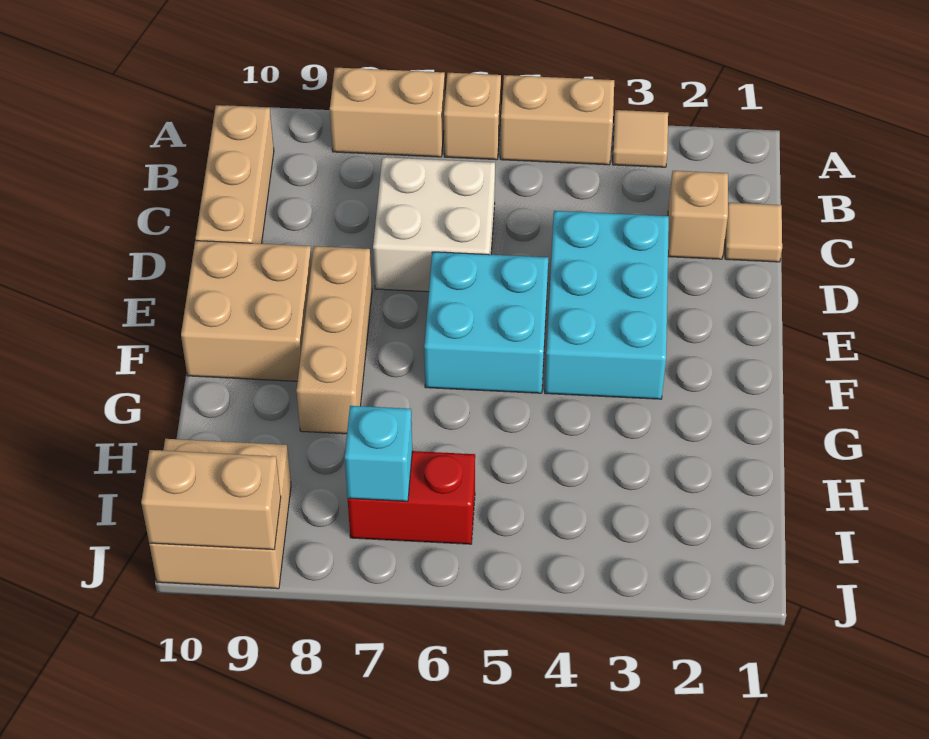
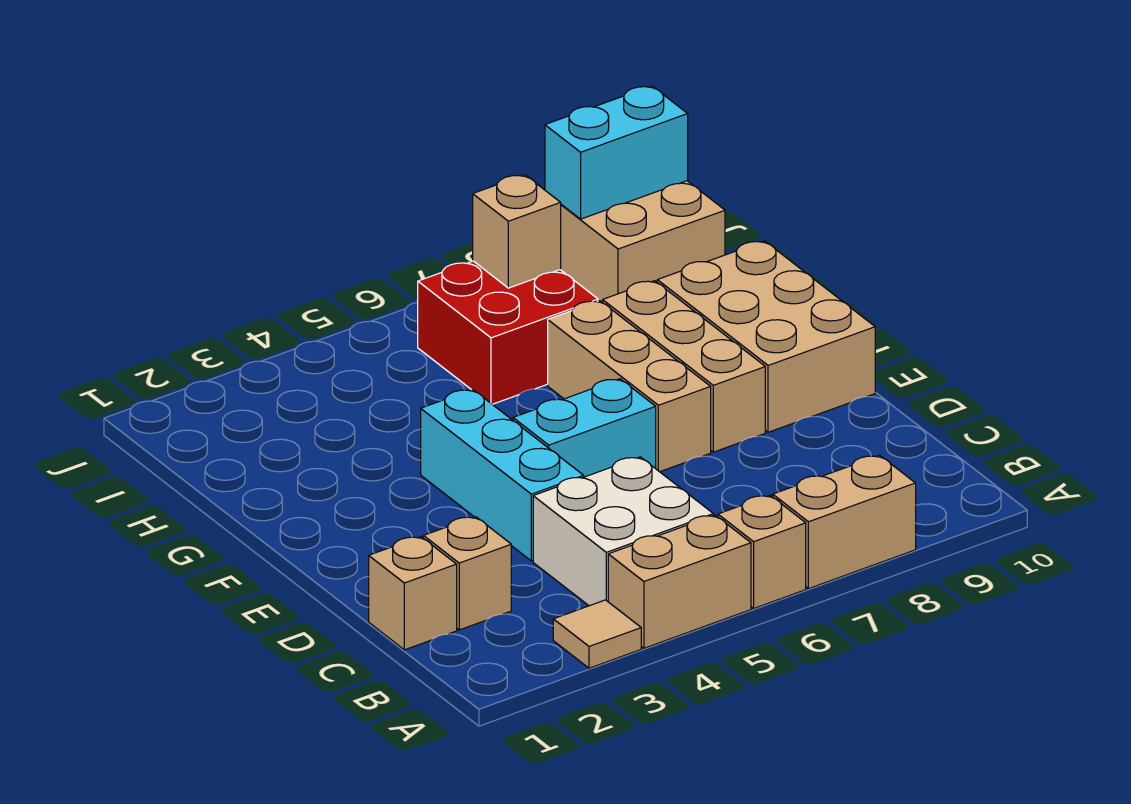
tan 1x3 brick [196,105,274,244] -> tan 1x3 brick moved to [548,301,711,472]
tan 1x1 tile [725,203,782,262] -> tan 1x1 brick [369,537,457,650]
white 2x2 brick [373,157,495,292] -> white 2x2 brick moved to [533,457,713,606]
cyan 2x3 brick [545,211,669,399] -> cyan 1x3 brick [421,389,584,561]
cyan 2x2 brick [424,252,548,393] -> cyan 1x2 brick [513,379,656,477]
tan 2x2 brick [181,241,312,381] -> tan 2x3 brick [657,241,875,432]
red 1x2 brick [348,451,475,544] -> red 2x2 brick [418,261,598,404]
cyan 1x1 brick [345,406,412,501] -> tan 1x1 brick [473,175,561,288]
tan 1x2 brick [141,450,281,550] -> cyan 1x2 brick [545,86,688,219]

